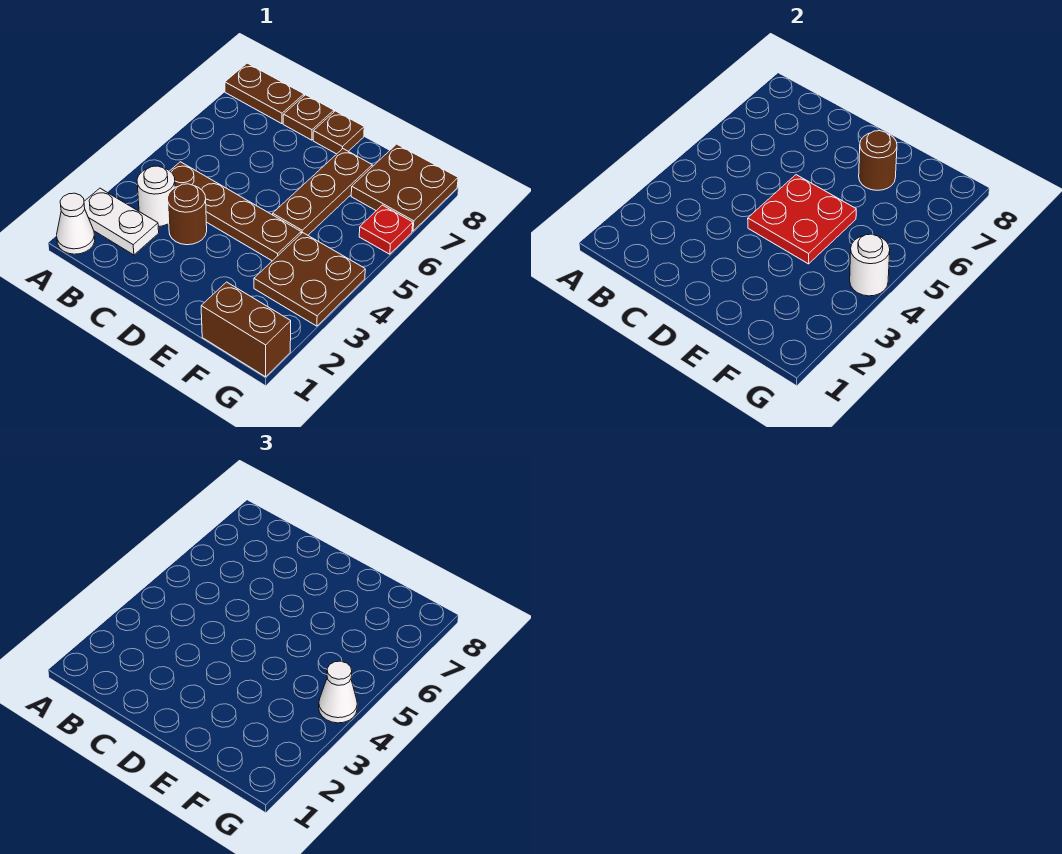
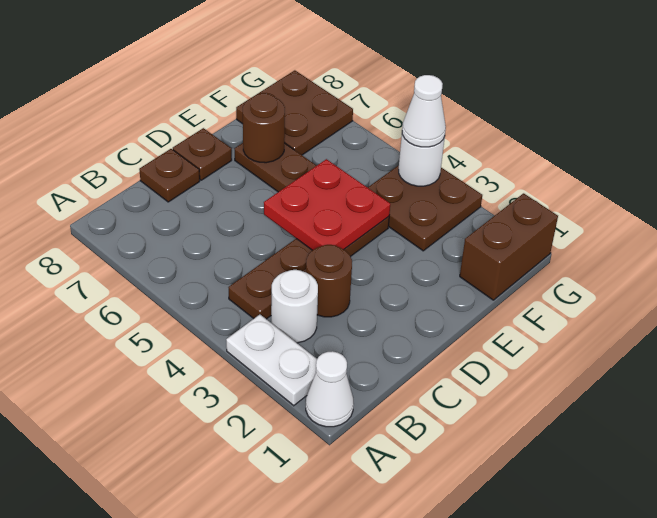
white 1x2 plate [84,188,159,255] -> white 1x2 plate turned to [226,315,317,406]
brown 1x2 plate [225,63,304,124] -> none
red 1x1 plate [359,205,413,254] -> none

